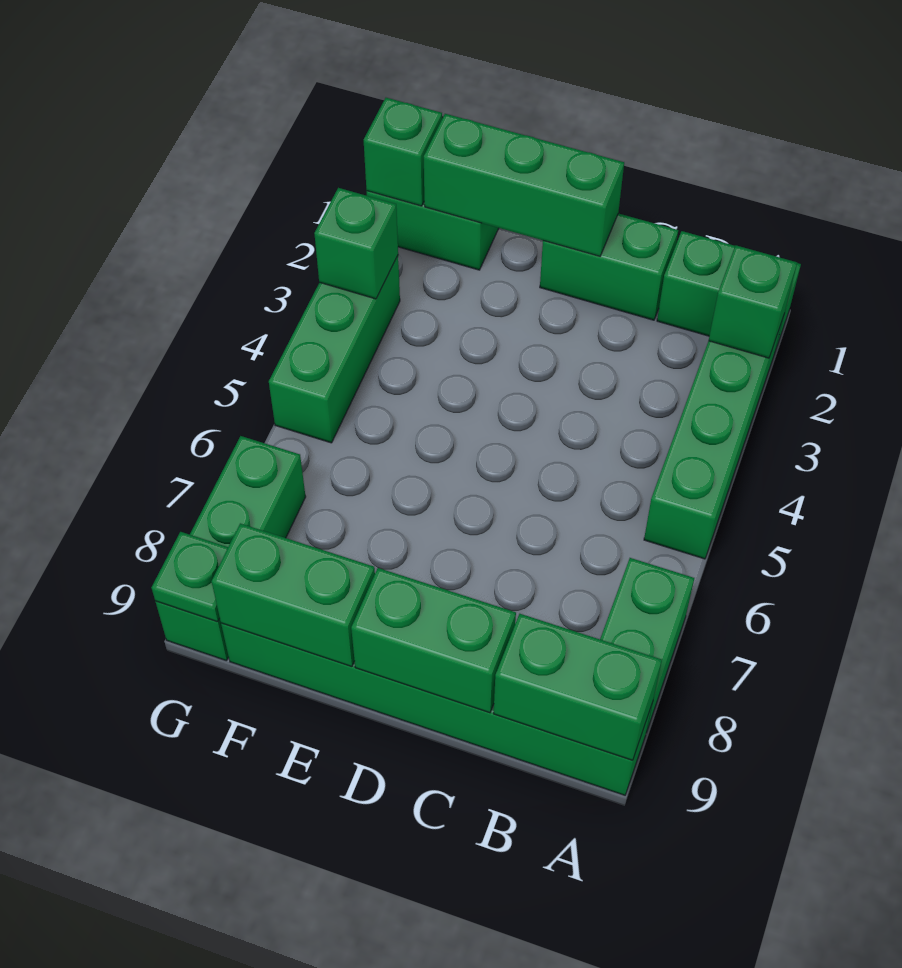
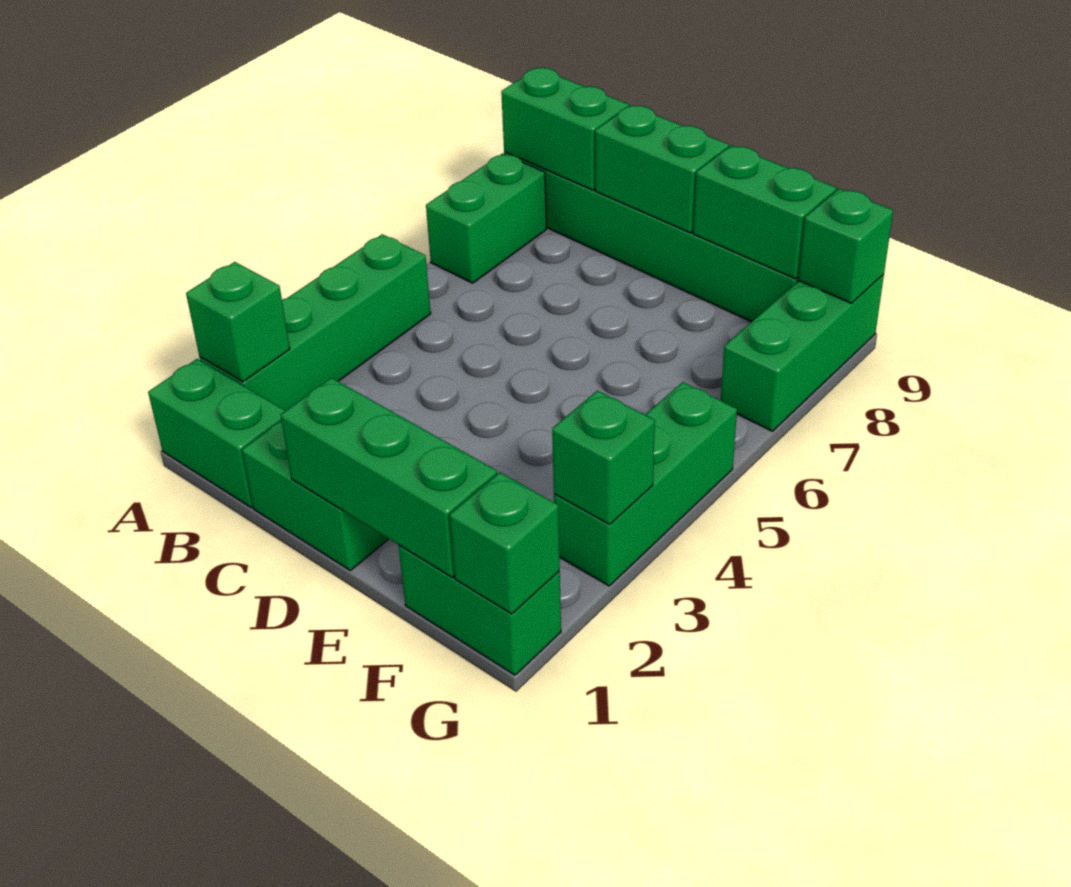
green 1x1 plate [151,532,228,622] -> green 1x1 brick [799,189,893,303]

